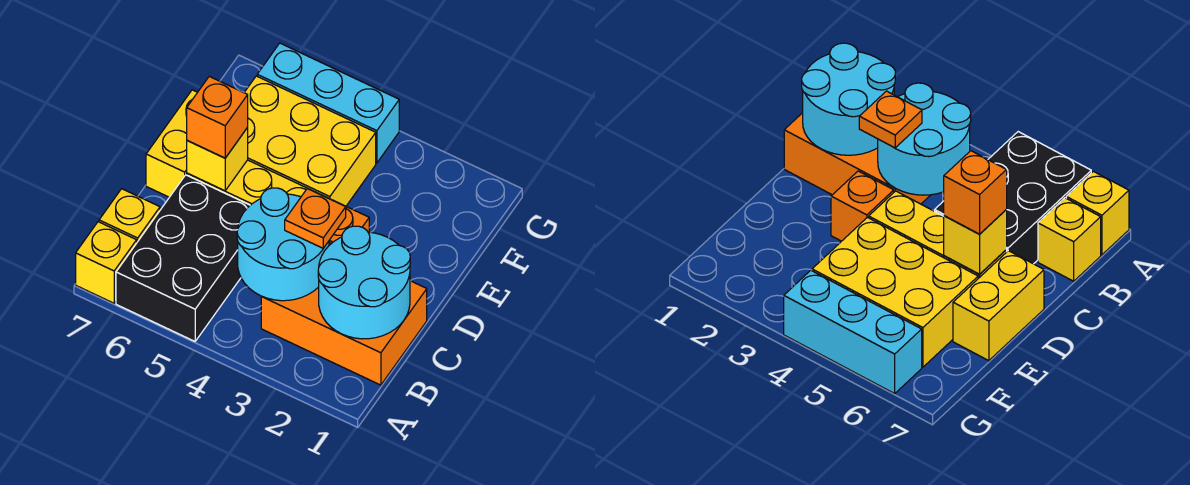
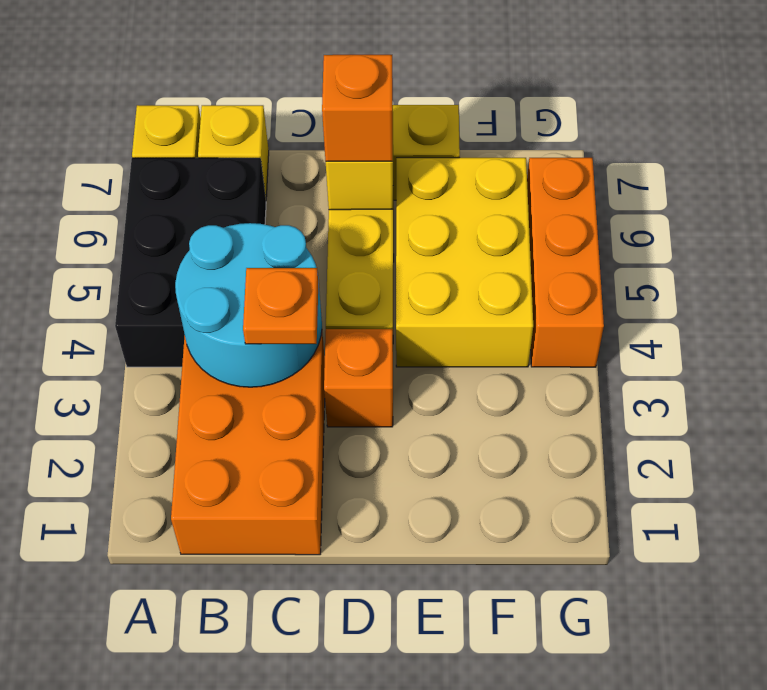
black 2x3 brick [116,175,250,341] -> black 2x3 brick turned to [115,158,266,367]
cyan 2x2 round brick [318,226,410,339] -> none
cyan 1x3 brick [257,43,399,163] -> orange 1x3 brick [527,158,604,367]

